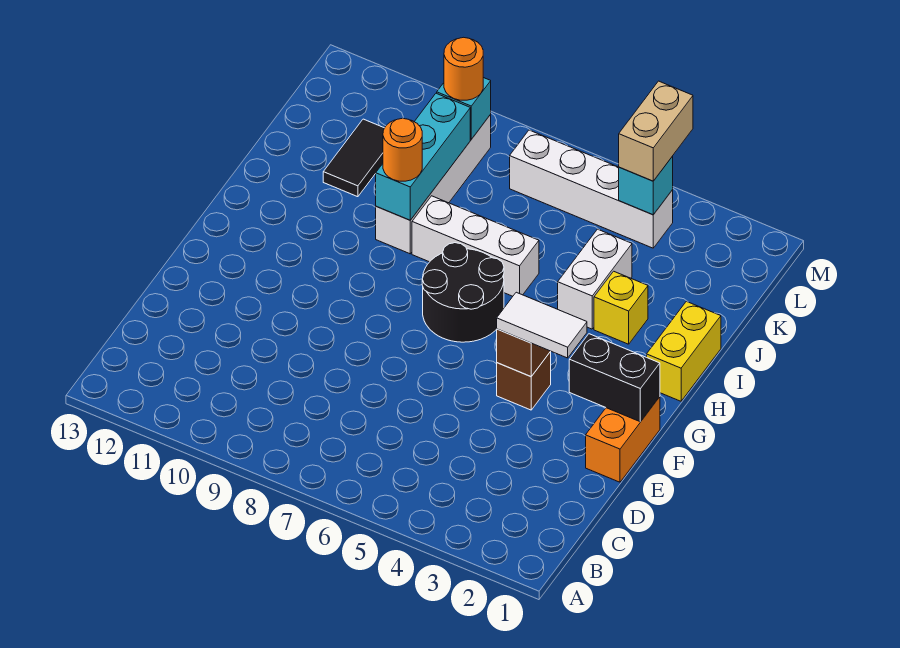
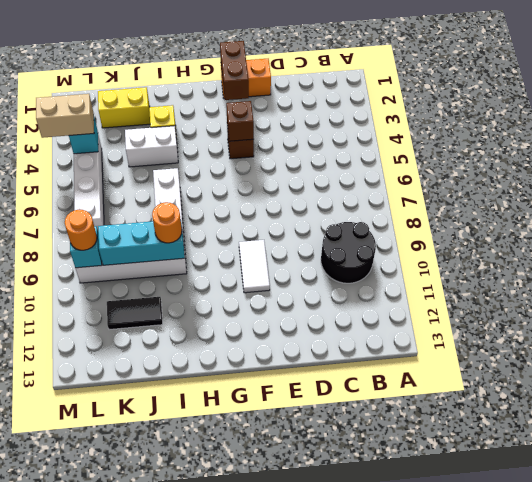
black 1x2 brick [569,334,660,422] -> brown 1x2 brick [220,41,249,100]
white 1x2 tile [497,292,587,358] -> white 1x2 tile moved to [239,240,270,293]
black 2x2 round brick [422,243,504,342] -> black 2x2 round brick moved to [321,222,376,283]
yellow 1x2 brick [647,301,721,401] -> yellow 1x2 brick moved to [98,87,150,128]

